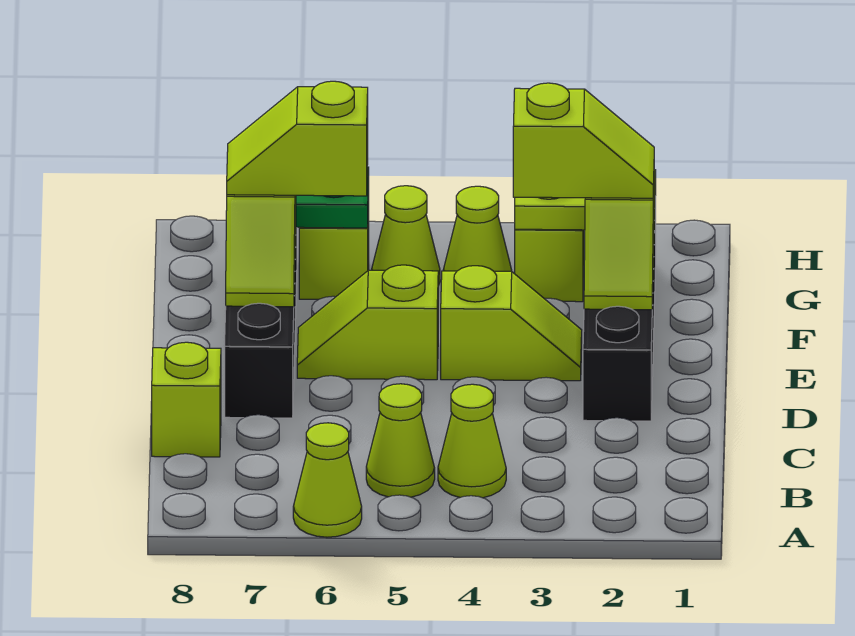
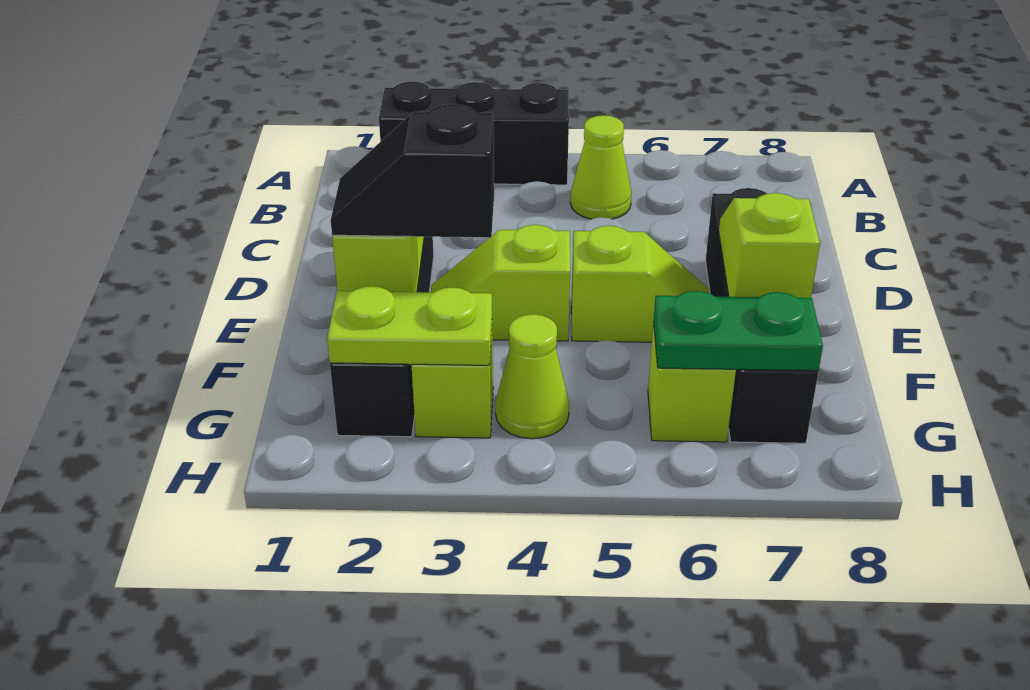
none -> black 1x3 brick [379,82,569,185]
lime 1x1 cone [293,423,362,537] -> none
lime 1x1 cone [438,384,506,498] -> none
lime 1x1 brick [152,342,221,457] -> none
lime 1x2 slope [513,83,654,198] -> black 1x2 slope [331,104,494,238]
lime 1x2 slope [227,81,368,196] -> none
lime 1x1 cone [372,186,440,286] -> none

